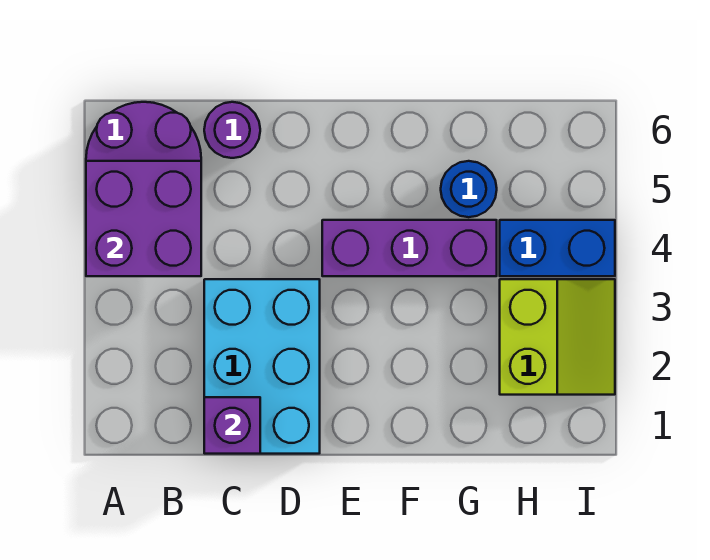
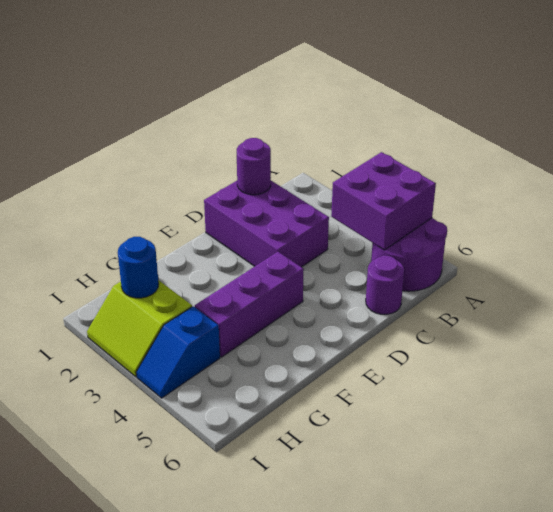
cyan 2x3 brick [204,279,320,454] -> purple 2x3 brick [204,181,329,267]
purple 1x1 brick [204,397,260,454] -> purple 1x1 round brick [237,138,271,195]
blue 1x1 round brick [441,161,497,217] -> blue 1x1 round brick moved to [118,237,159,298]
blue 1x2 brick [500,220,615,276] -> blue 1x2 slope [136,306,220,398]

